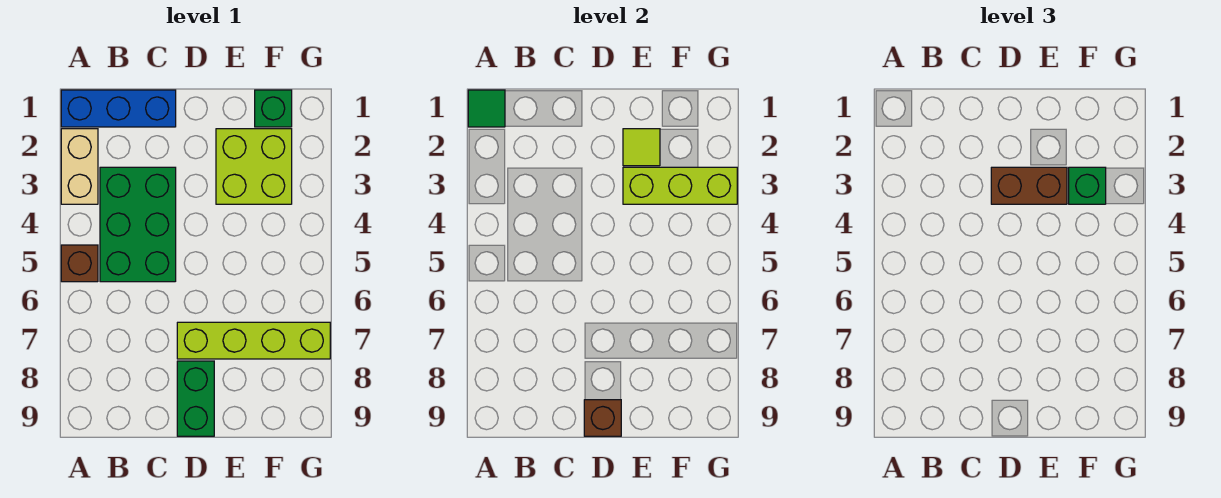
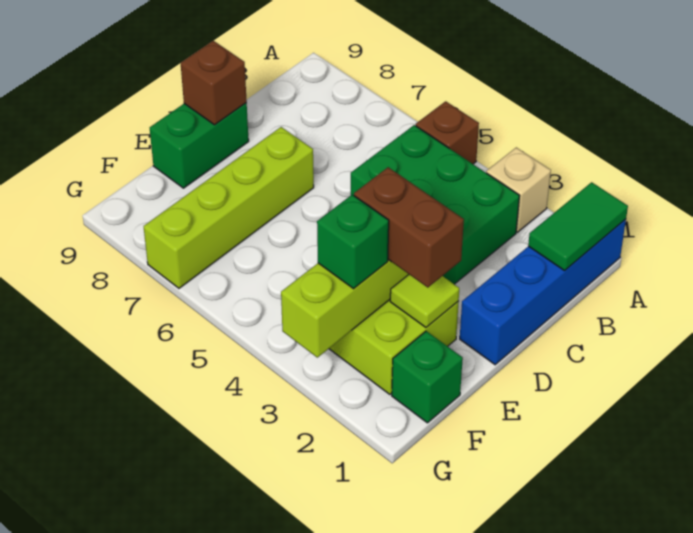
blue 1x3 brick [61,90,176,127] -> blue 1x4 brick [460,219,626,365]
green 1x1 tile [468,90,505,127] -> green 1x2 tile [528,182,628,271]
tan 1x2 brick [61,129,98,204] -> tan 1x1 brick [486,147,551,232]
brown 1x2 brick [991,167,1067,204] -> brown 1x2 brick turned to [354,167,464,288]
green 1x2 brick [177,361,214,436] -> green 1x2 brick turned to [150,103,249,188]

